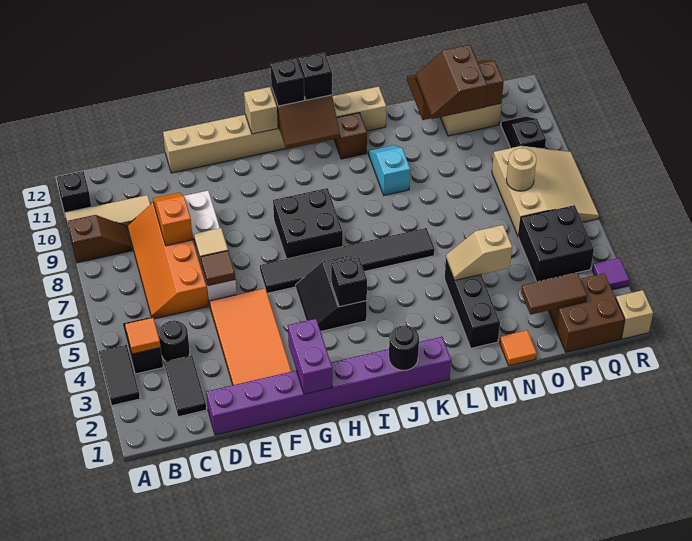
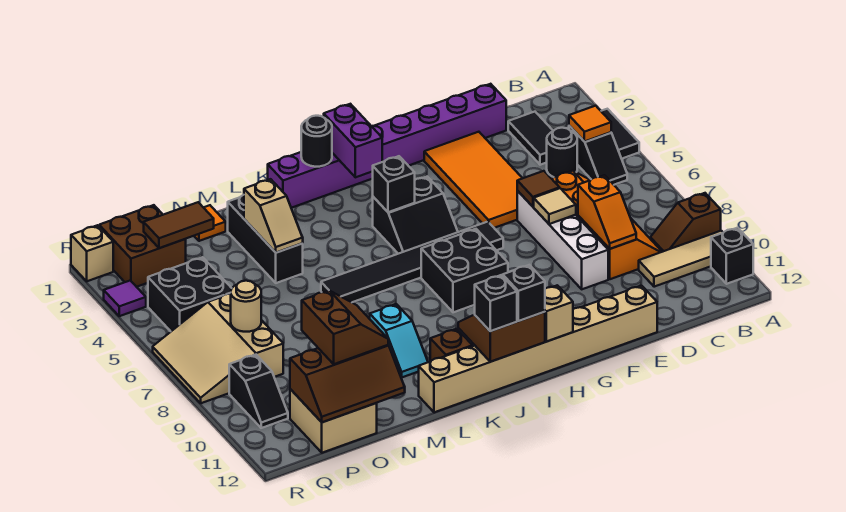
purple 1x2 brick [288,319,332,394] -> purple 1x2 brick moved to [324,104,382,177]
black 2x2 slope [296,255,367,331] -> black 2x2 slope turned to [373,177,458,254]
tan 1x2 slope [446,225,512,280] -> tan 1x2 slope turned to [244,179,303,253]

